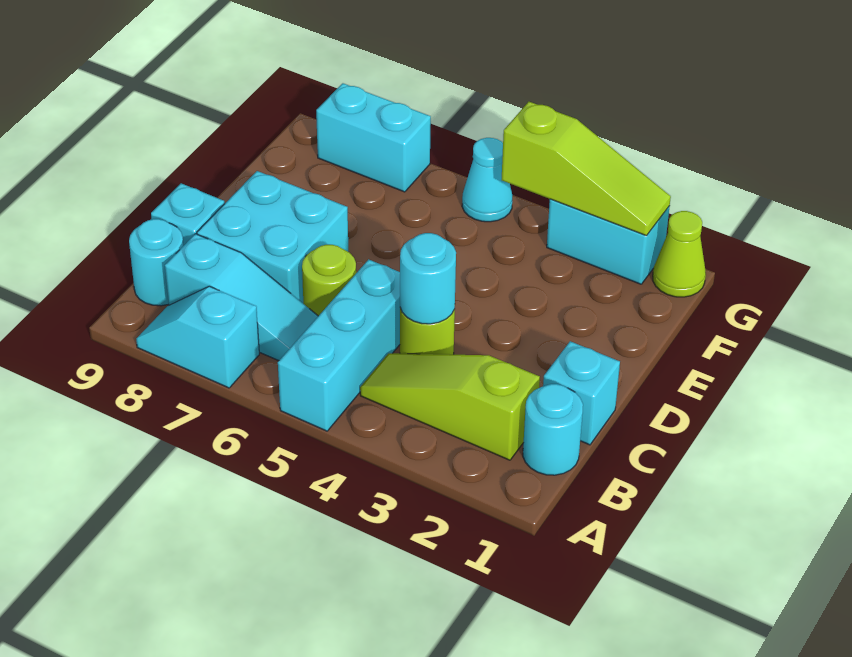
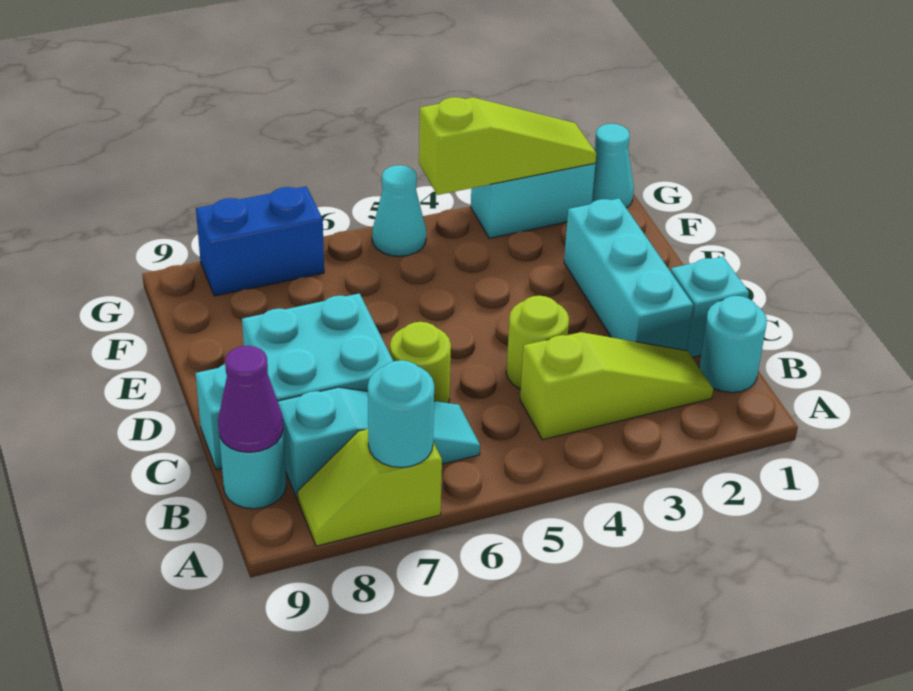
cyan 1x3 brick [278,259,400,431] -> cyan 1x3 brick moved to [564,198,693,351]
cyan 1x2 slope [136,286,259,388] -> lime 1x2 slope [297,429,442,546]
lime 1x3 slope [360,353,540,460] -> lime 1x3 slope turned to [520,332,713,440]
none -> purple 1x1 cone [218,346,283,452]
cyan 1x1 round brick [400,233,456,324] -> cyan 1x1 round brick moved to [368,360,434,468]
lime 1x1 cone [653,211,706,297] -> cyan 1x1 cone [592,124,634,208]
cyan 1x2 brick [316,83,431,192] -> blue 1x2 brick [196,187,324,296]

